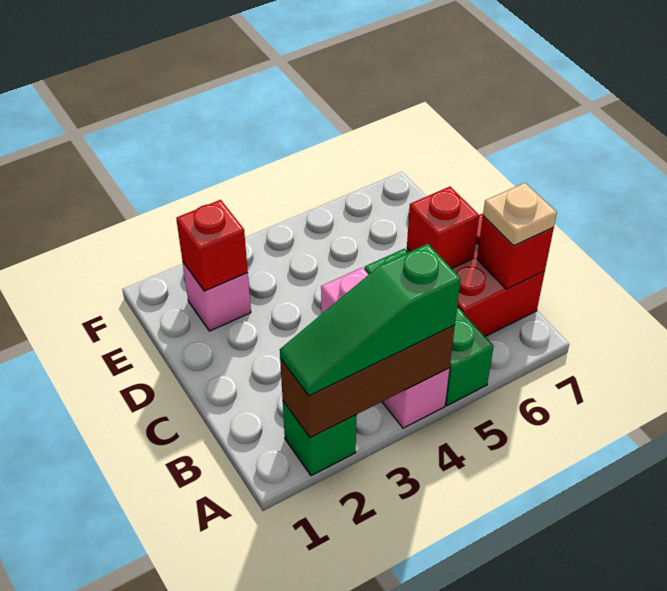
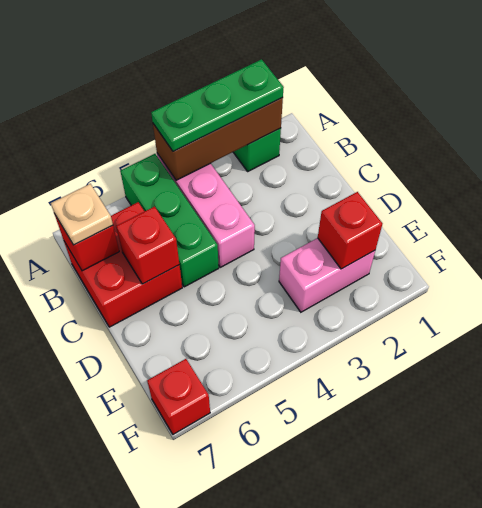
green 1x3 slope [280,244,461,396] -> green 1x3 plate [151,59,284,151]
pink 1x1 brick [183,262,251,331] -> pink 1x2 brick [279,238,375,312]
none -> red 1x1 brick [147,359,210,434]

